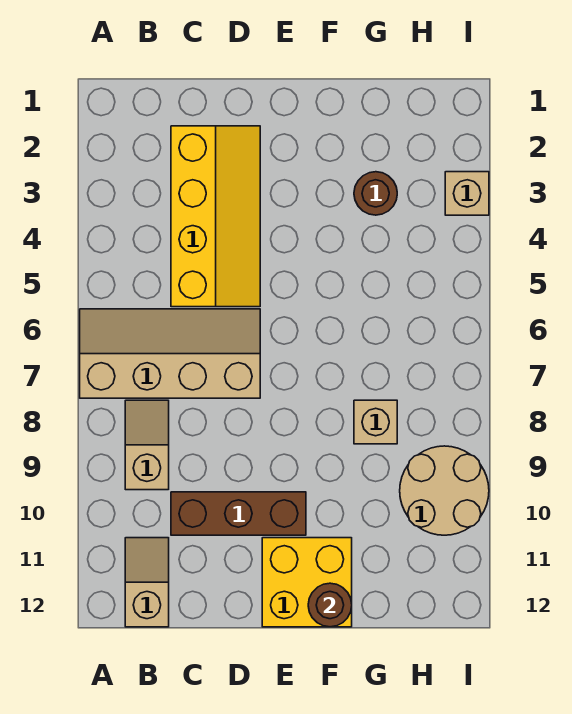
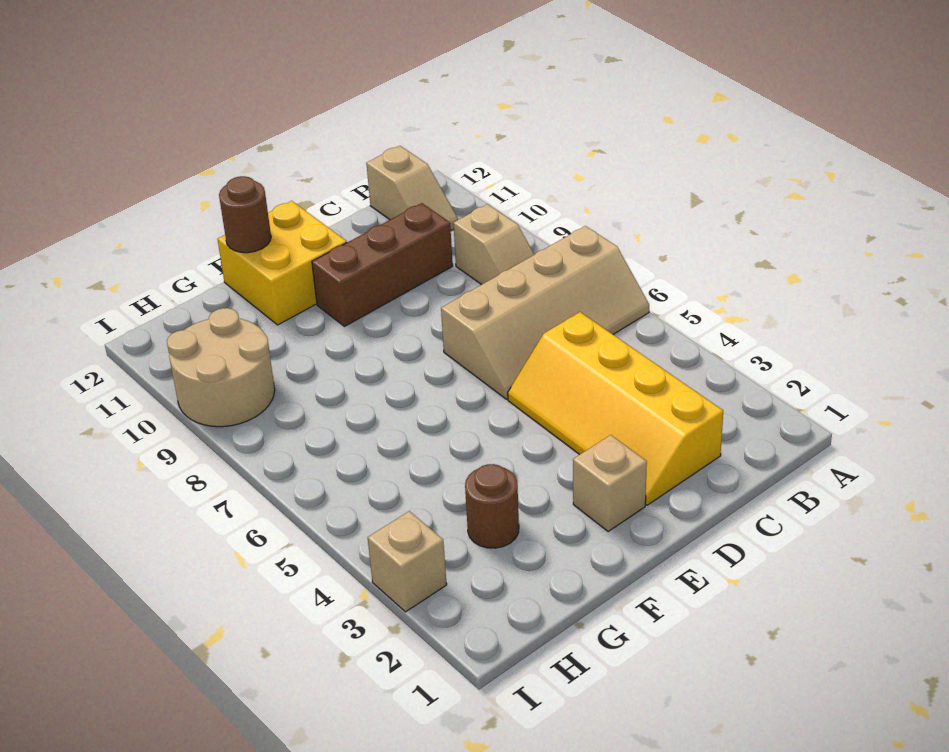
tan 1x1 brick [354,400,397,444] -> tan 1x1 brick moved to [573,435,647,531]

